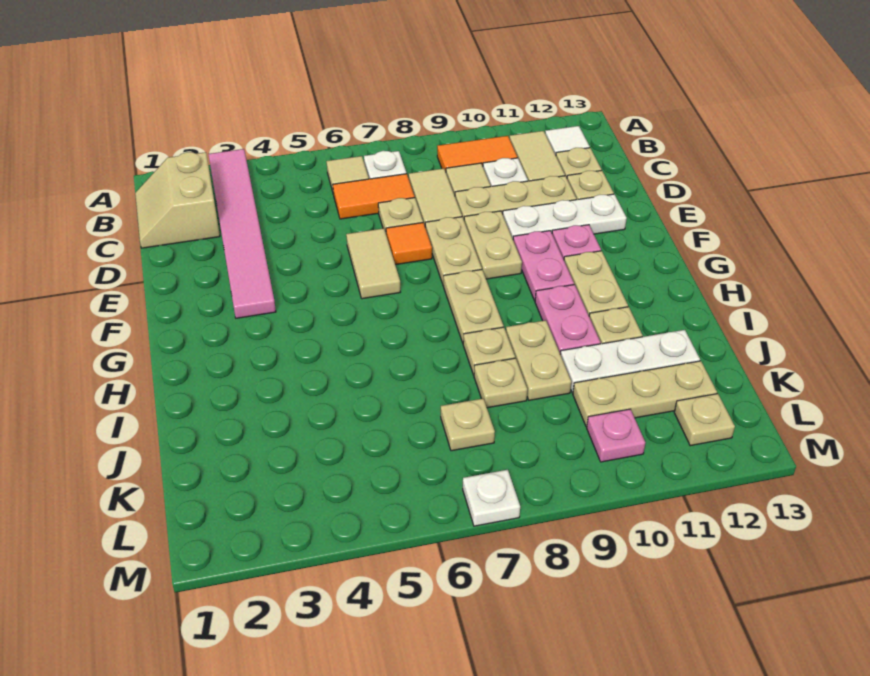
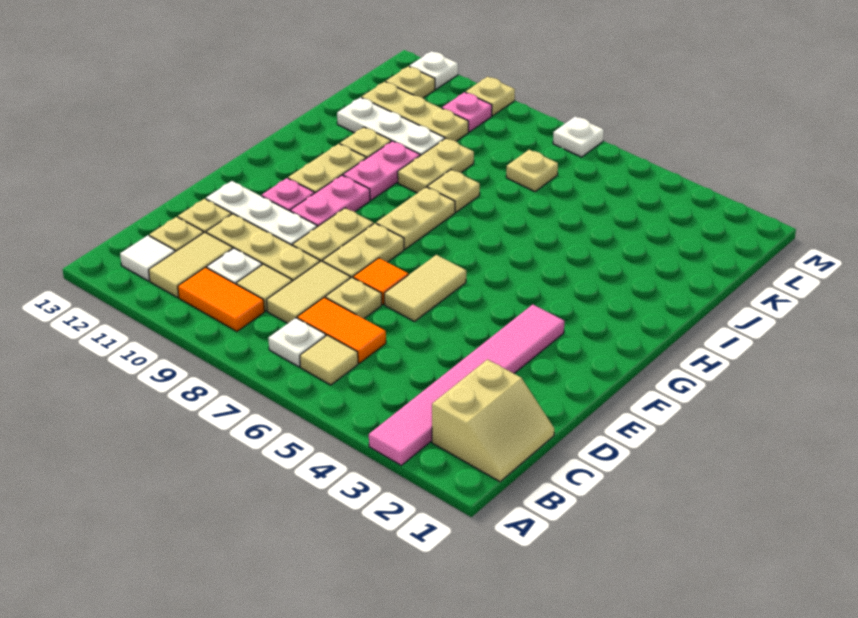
tan 1x1 plate [474,358,527,408] -> tan 1x1 plate moved to [466,77,515,116]
none -> white 1x1 plate [409,51,458,89]

